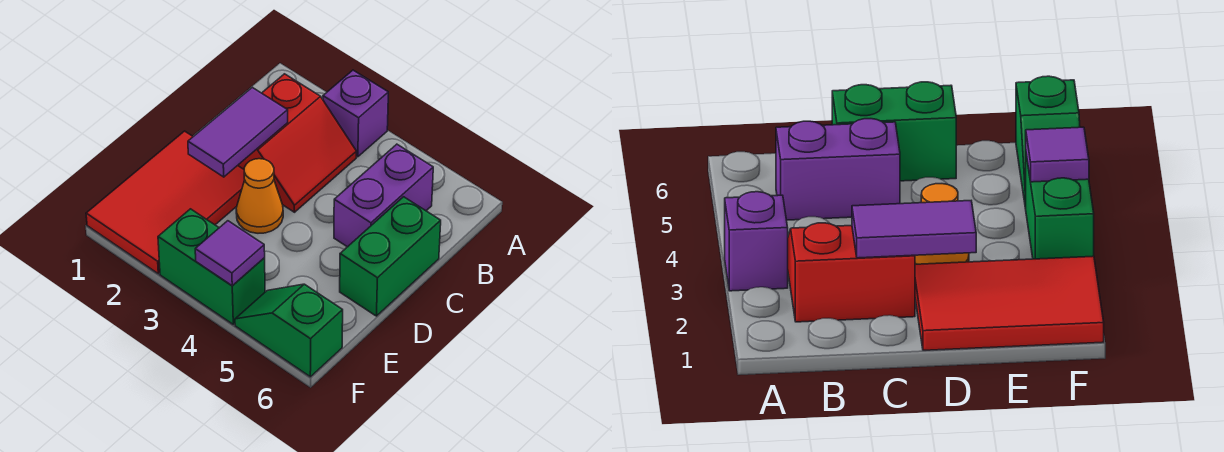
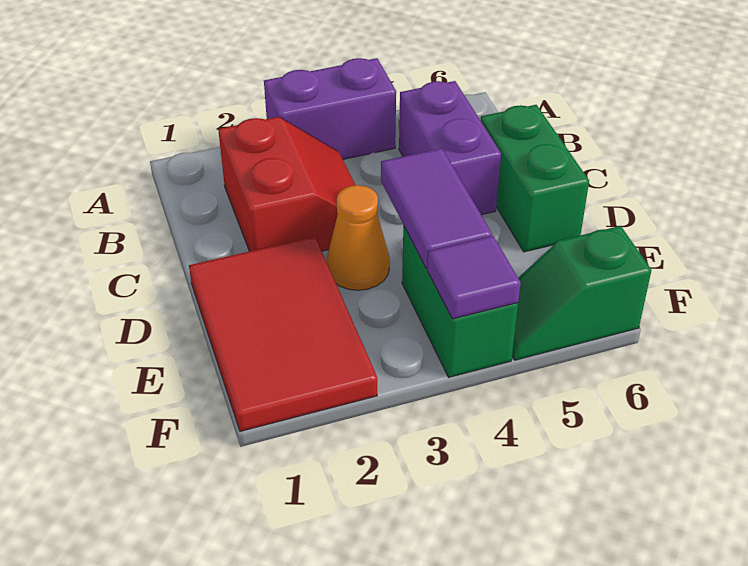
purple 1x1 brick [323,70,388,157] -> purple 1x2 brick [264,58,396,159]
purple 1x2 tile [188,87,288,177] -> purple 1x2 tile moved to [381,148,492,269]
green 1x2 brick [158,209,265,324] -> green 1x2 brick turned to [402,226,518,377]

